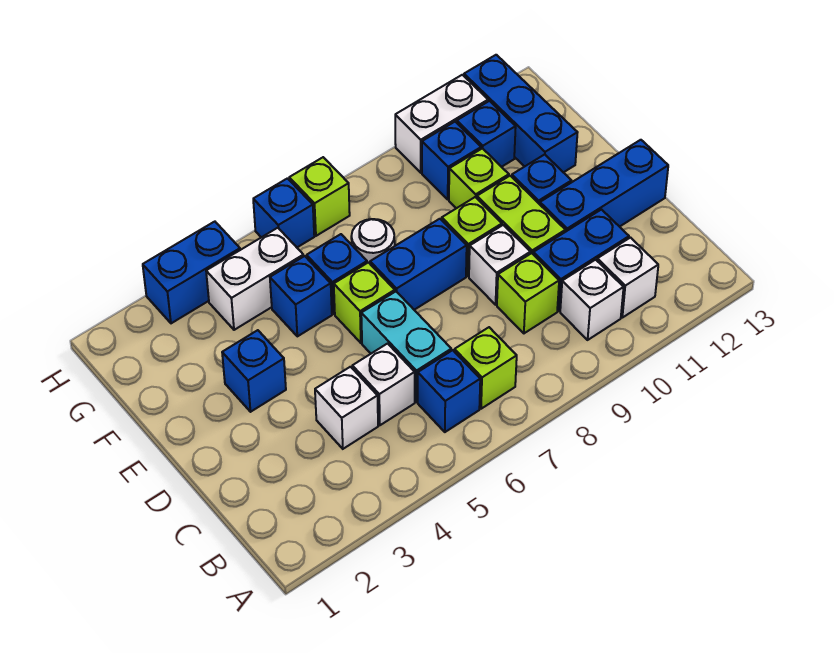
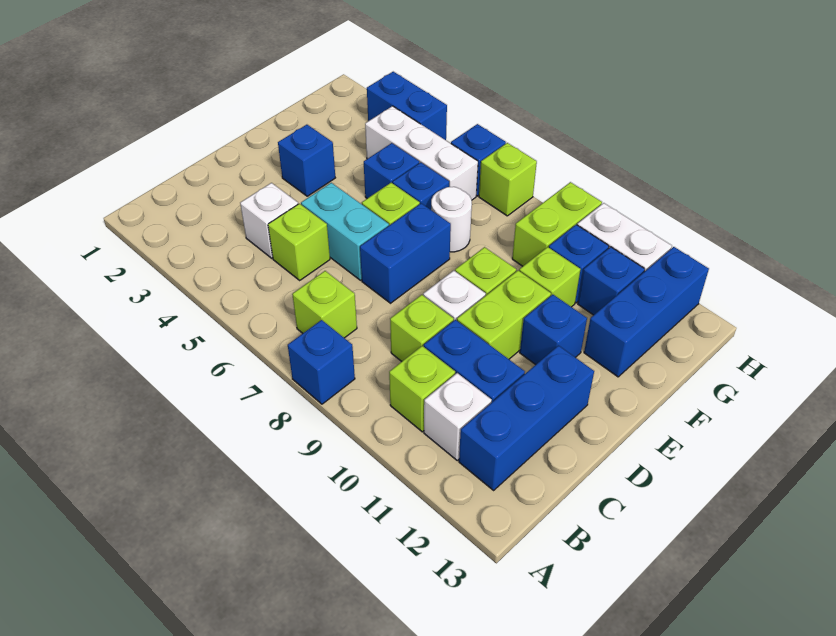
blue 1x1 brick [418,350,480,432] -> blue 1x1 brick moved to [288,320,355,404]
white 1x1 brick [560,260,624,340] -> lime 1x1 brick [389,346,455,432]
white 1x1 brick [352,344,415,425] -> lime 1x1 brick [268,204,330,280]
cyan 1x2 brick [361,292,451,402] -> cyan 1x2 brick turned to [301,183,389,280]
blue 1x3 brick [540,140,668,232] -> blue 1x3 brick turned to [459,346,594,490]
blue 1x2 brick [370,219,467,310] -> blue 1x2 brick turned to [360,203,451,303]
white 1x2 brick [206,228,304,330] -> white 1x3 brick [365,106,478,200]
none -> lime 1x2 brick [512,182,602,266]

